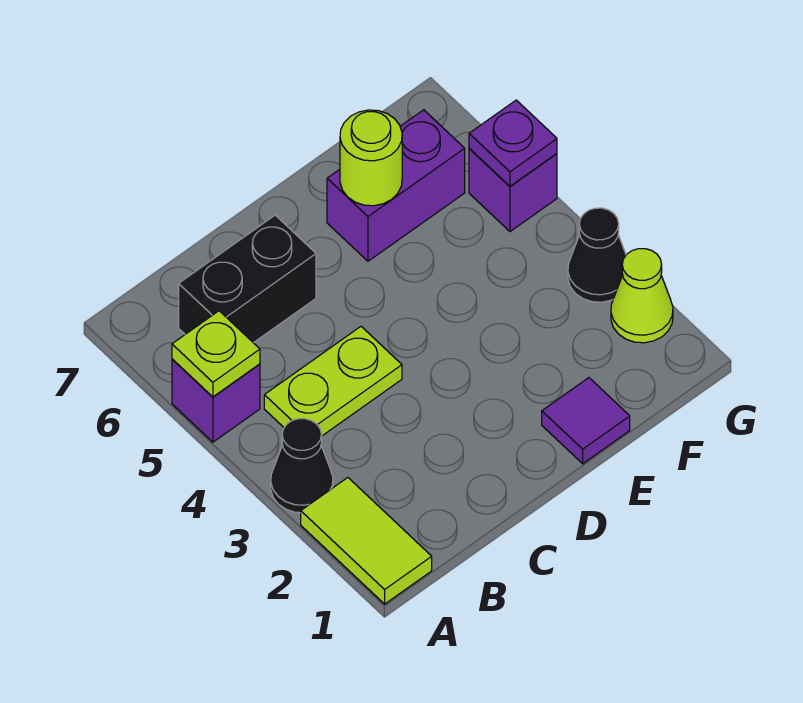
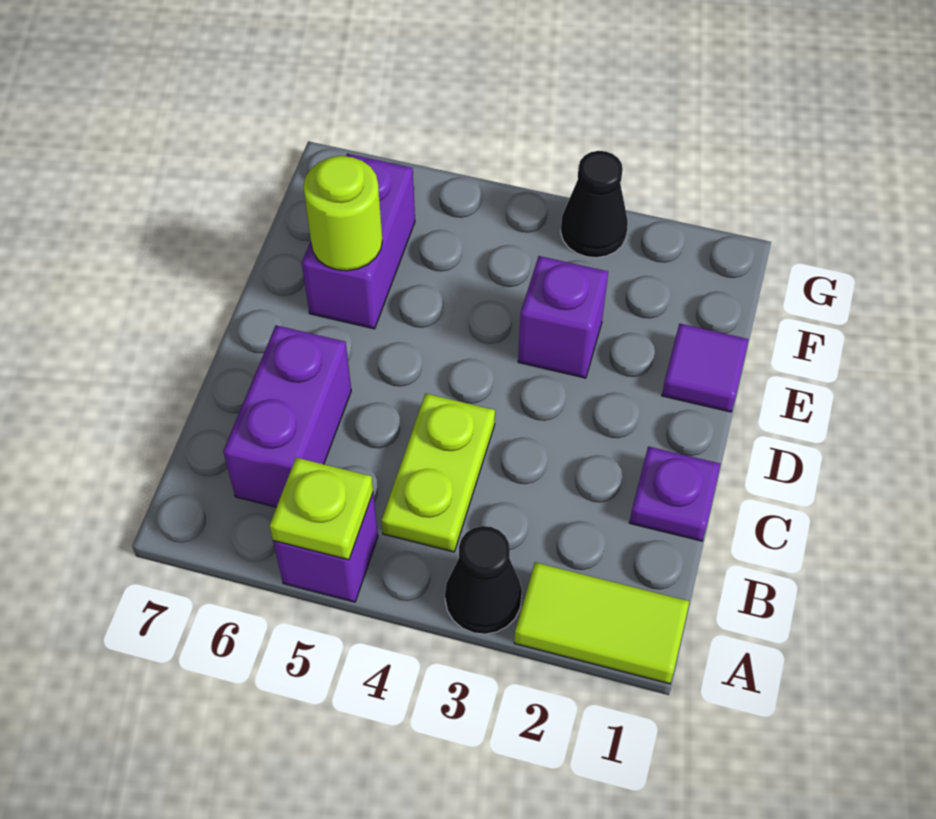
black 1x2 brick [179,215,316,343] -> purple 1x2 brick [223,325,351,507]
lime 1x1 cone [611,249,673,343] -> none
purple 1x1 brick [469,148,557,232] -> purple 1x1 brick moved to [518,256,608,378]
purple 1x1 plate [469,100,557,186] -> purple 1x1 plate moved to [630,446,720,541]

